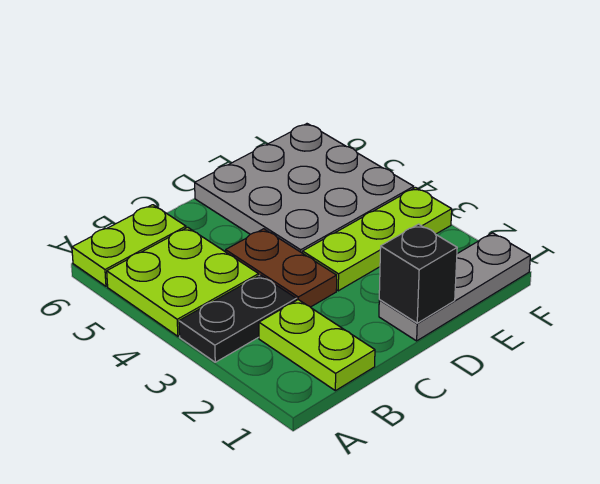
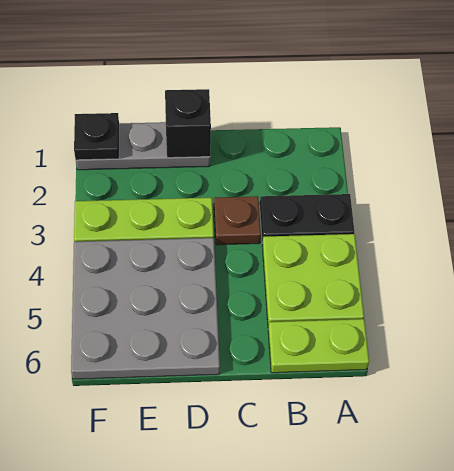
lime 1x2 plate [259,300,375,391] -> none
brown 1x2 plate [226,229,337,307] -> brown 1x1 plate [214,196,261,245]
none -> black 1x1 plate [74,113,119,160]

